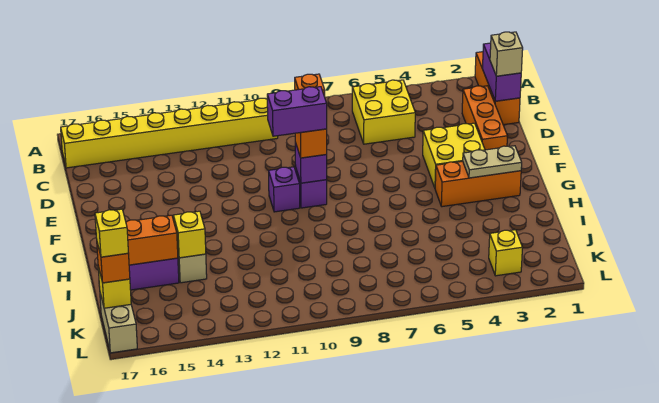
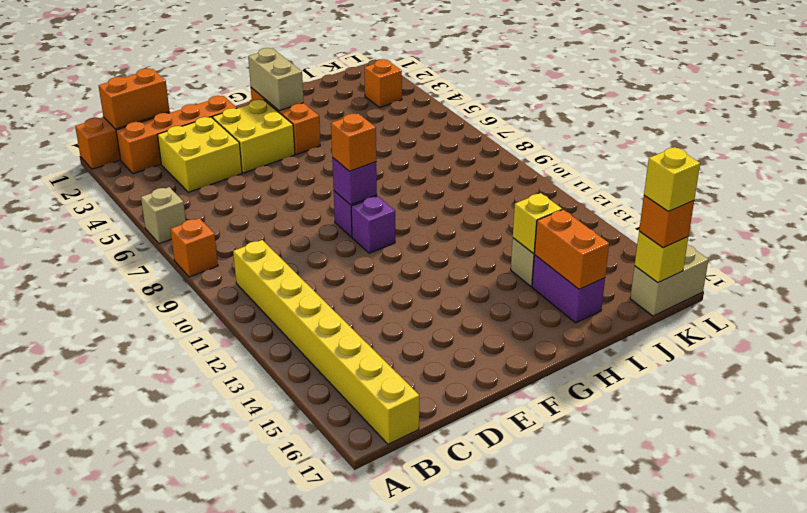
purple 1x2 brick [482,43,521,101] -> orange 1x2 brick [99,69,170,129]
yellow 2x2 brick [352,80,415,144] -> yellow 2x2 brick moved to [158,117,242,192]
tan 1x1 brick [490,32,523,76] -> tan 1x1 brick moved to [141,187,186,244]
orange 1x3 brick [462,86,507,150] -> orange 1x4 brick [116,96,237,174]
purple 1x2 brick [267,87,327,136] -> none
tan 1x2 plate [463,146,522,178] -> tan 1x2 brick [248,48,304,111]
yellow 1x1 brick [489,230,523,276] -> orange 1x1 brick [364,59,402,107]

